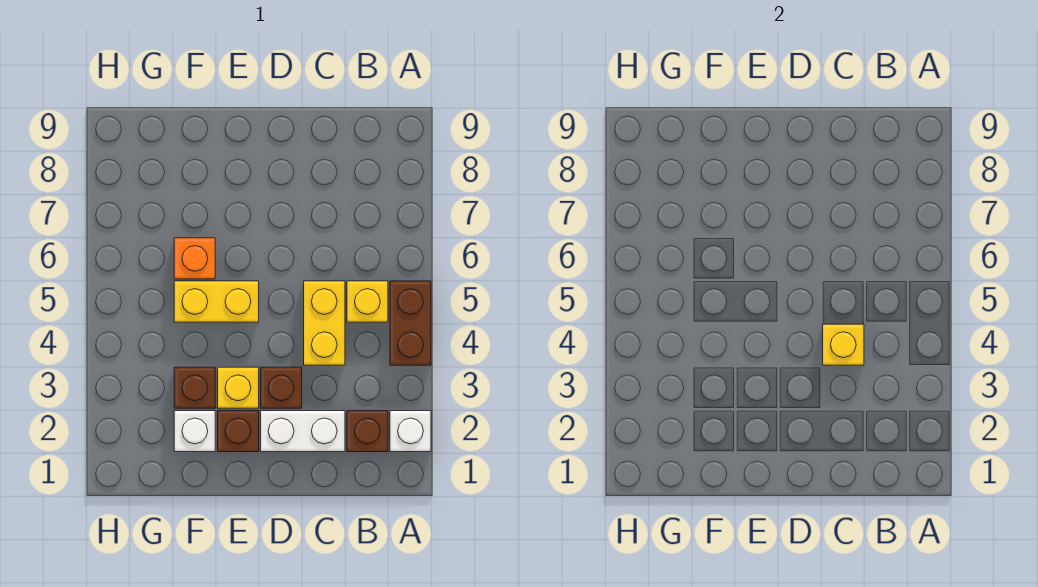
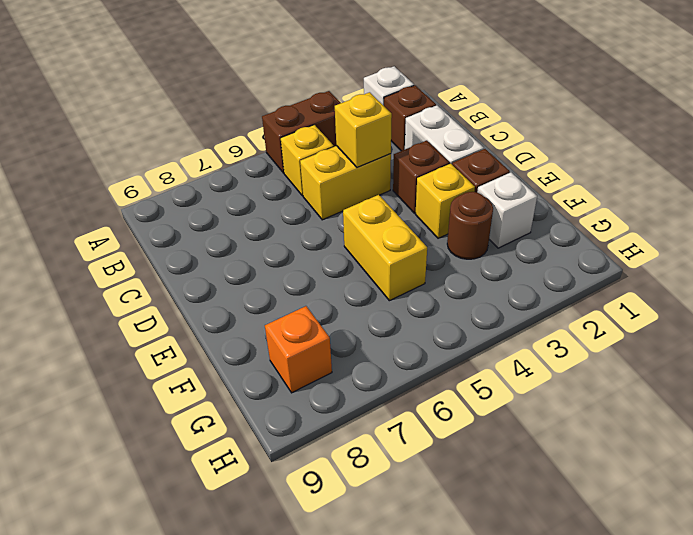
brown 1x1 brick [174,367,215,408] -> brown 1x1 round brick [447,192,493,259]
orange 1x1 brick [174,238,215,279] -> orange 1x1 brick moved to [265,306,332,393]

